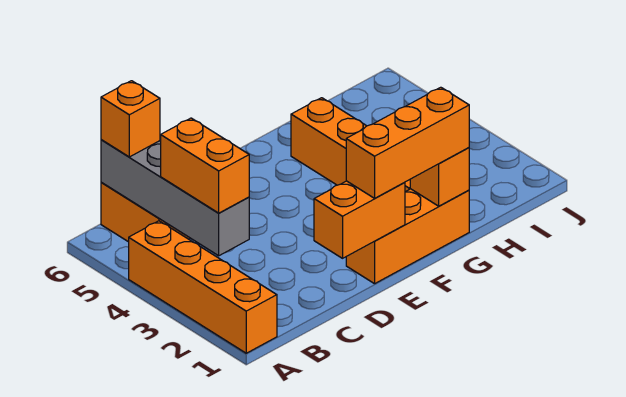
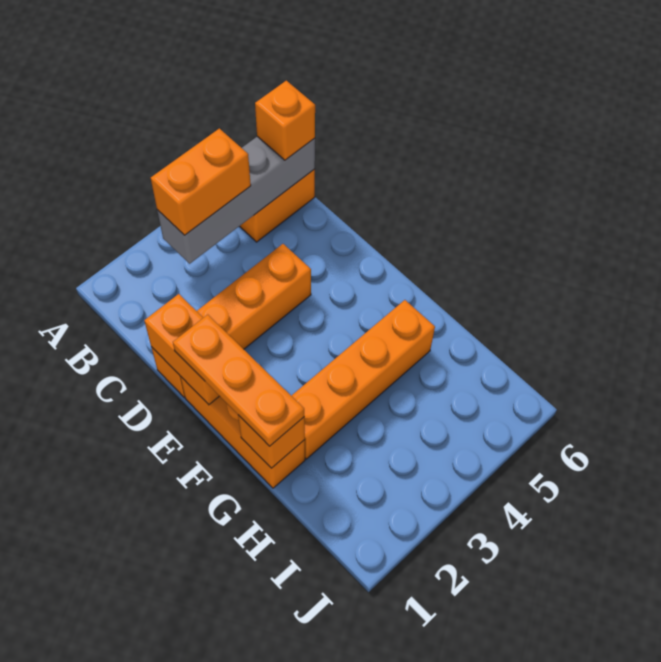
orange 1x4 brick [129,221,277,353] -> orange 1x4 brick moved to [151,244,311,397]
orange 1x3 brick [346,87,469,198] -> orange 1x3 plate [173,315,304,446]

